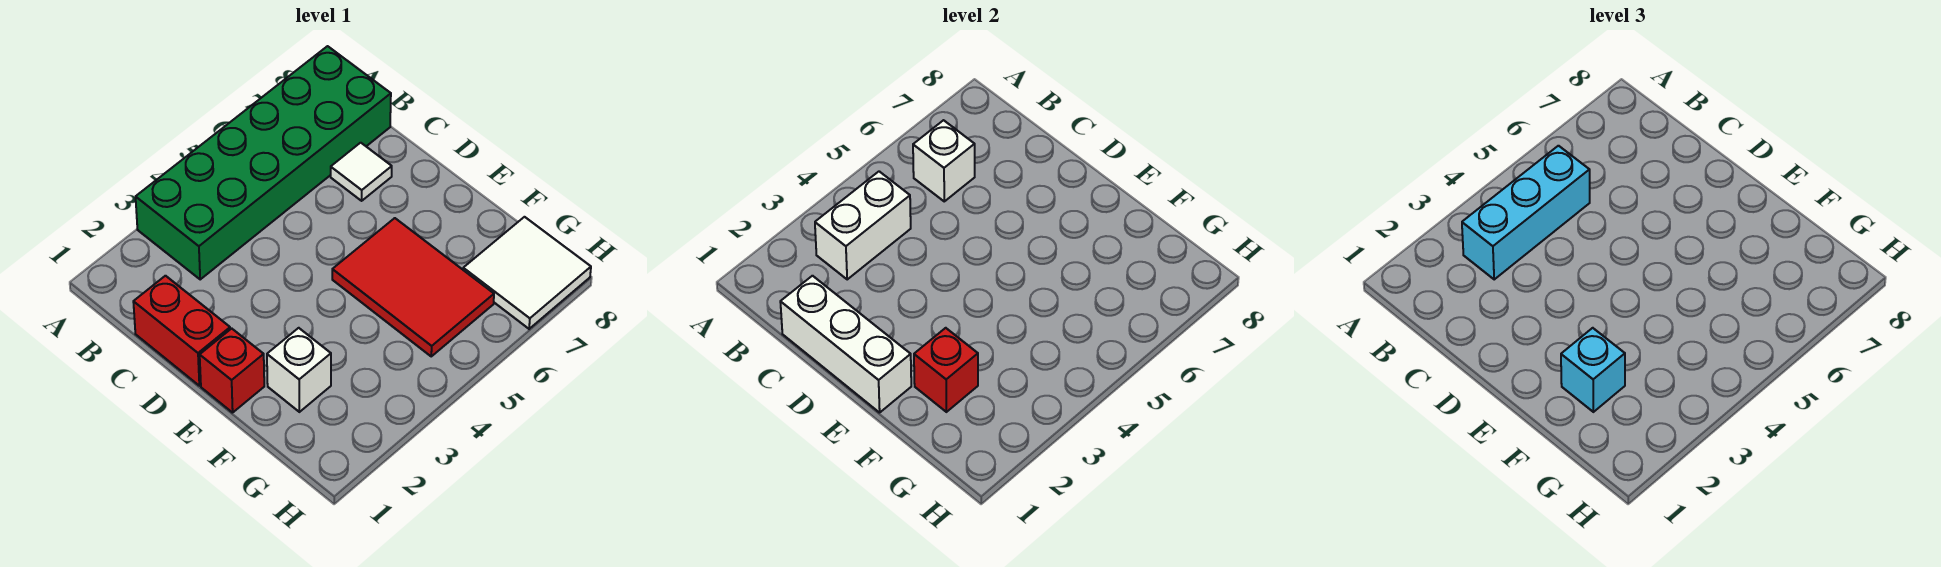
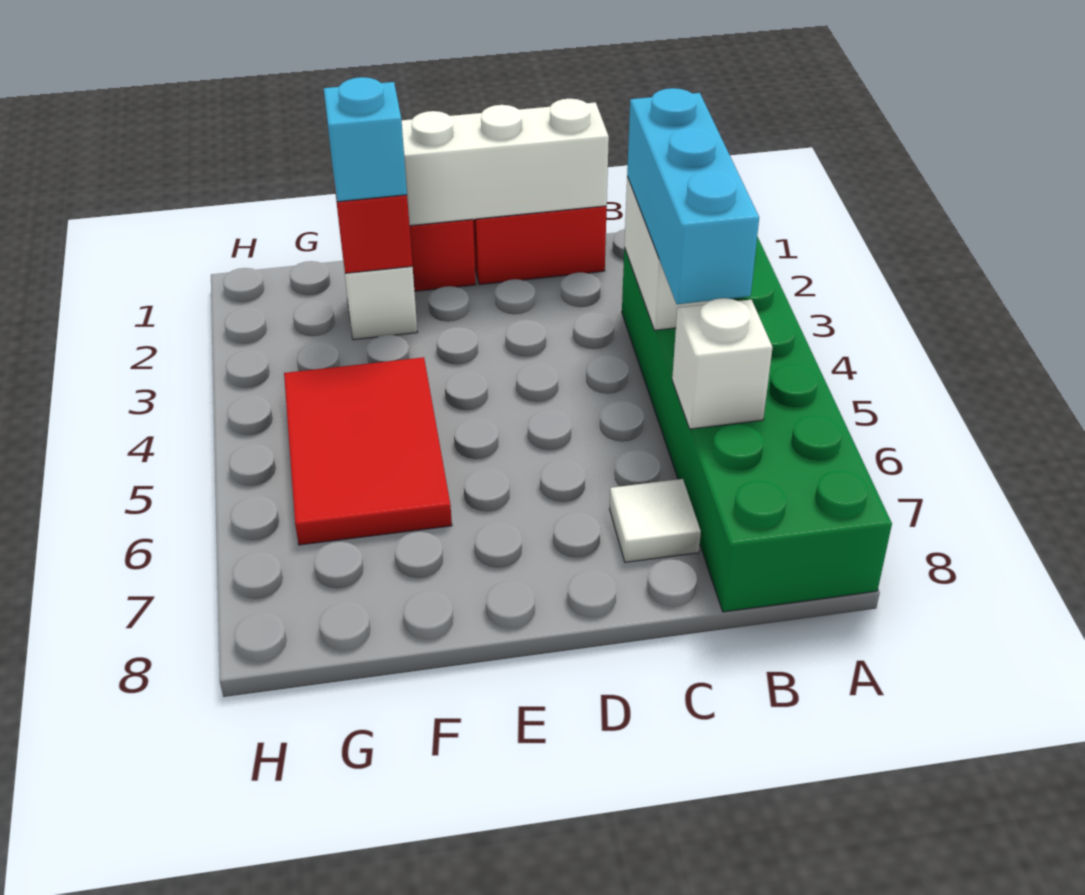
red 2x3 tile [332,218,494,356] -> red 2x3 tile turned to [284,357,452,545]
white 2x2 tile [463,217,591,329] -> none

